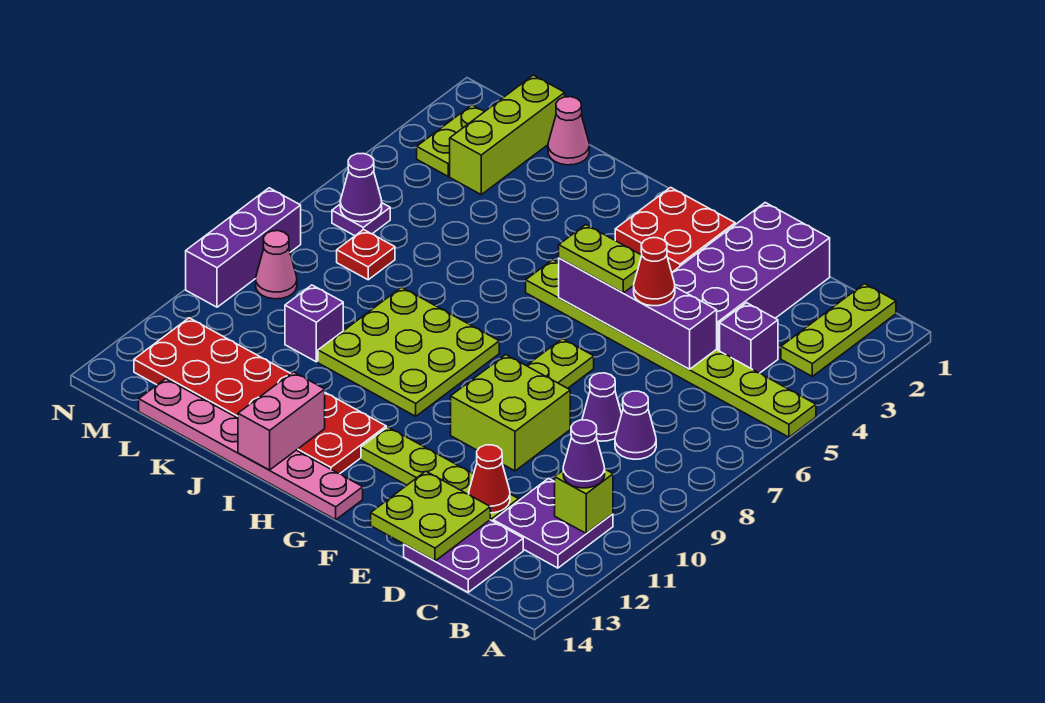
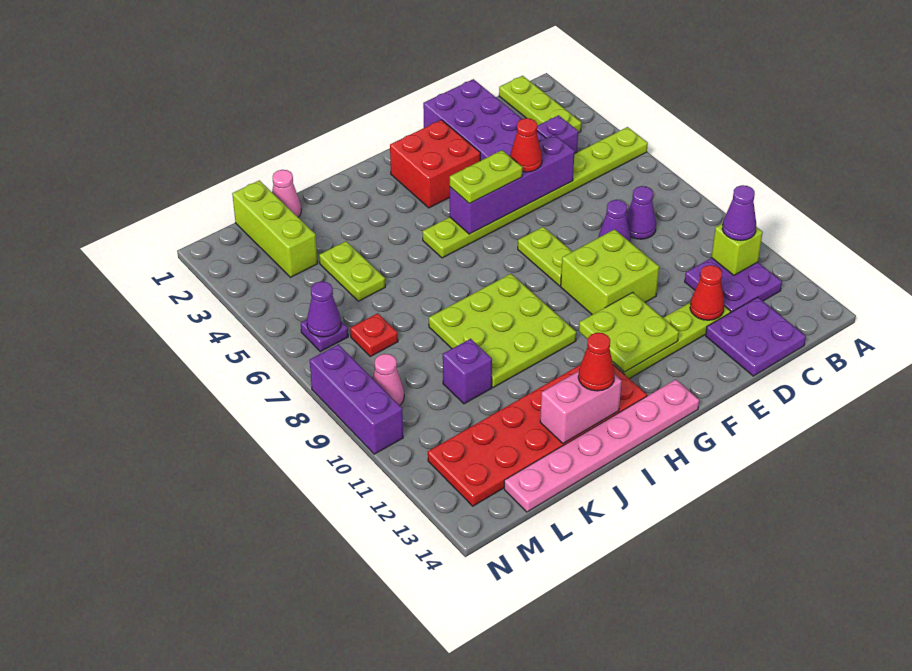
lime 2x2 plate [371,471,490,561] -> lime 2x2 plate moved to [579,292,679,372]
pink 1x2 brick [238,372,325,470] -> pink 1x2 brick turned to [540,371,622,443]
none -> red 1x1 cone [578,333,615,391]
lime 1x2 plate [417,105,484,176] -> lime 1x2 plate moved to [319,241,385,301]

